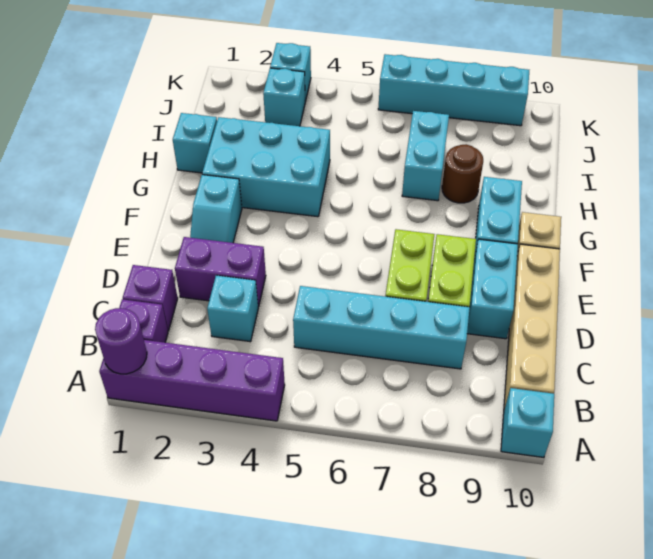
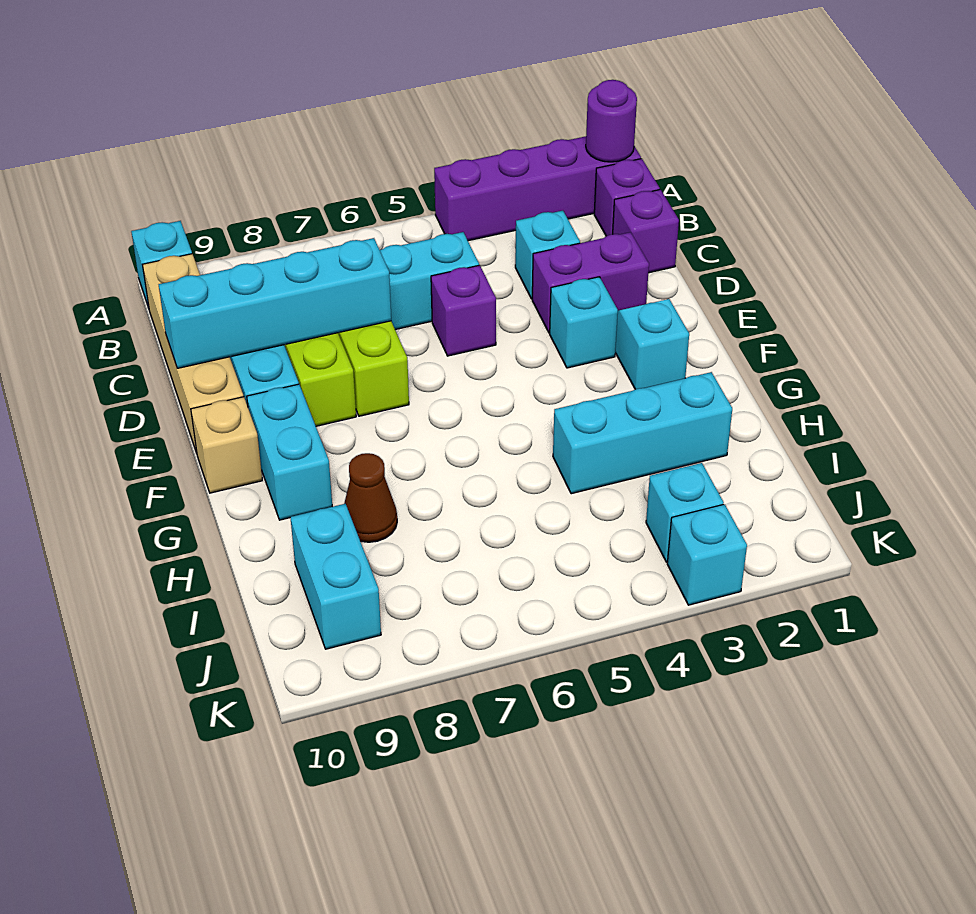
none -> purple 1x1 brick [431,265,496,356]
cyan 2x3 brick [202,117,330,217] -> cyan 1x3 brick [553,372,732,494]
cyan 1x1 brick [173,113,217,173] -> cyan 1x1 brick moved to [550,277,618,368]
cyan 1x2 brick [402,111,449,201] -> cyan 1x2 brick moved to [290,504,381,649]
brown 1x1 round brick [442,144,483,203] -> brown 1x1 cone [344,453,397,542]
cyan 1x4 brick [378,54,529,126] -> cyan 1x4 brick moved to [159,238,391,368]

